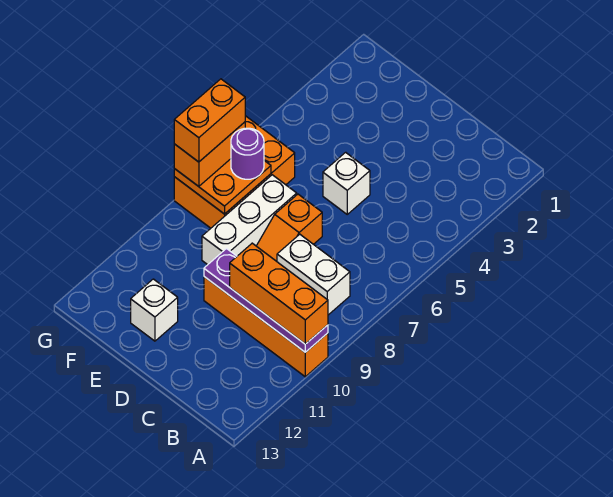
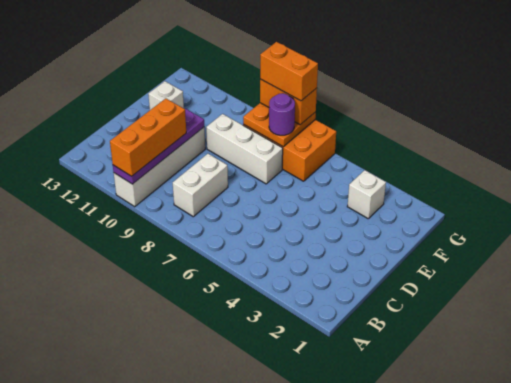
orange 1x4 brick [204,277,328,377] -> white 1x4 brick [114,128,205,207]
white 1x1 brick [323,152,370,214] -> white 1x1 brick moved to [347,170,386,218]
orange 1x2 slope [257,194,322,261] -> none

